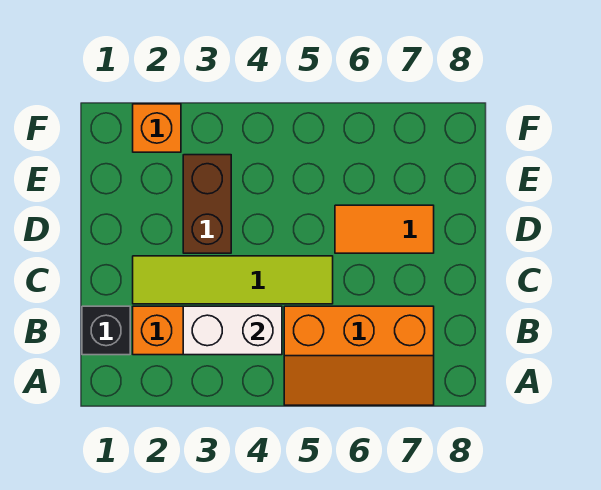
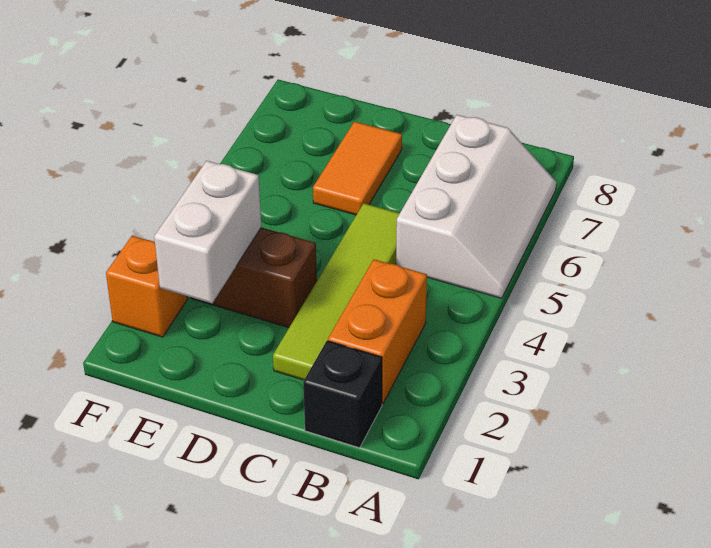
orange 2x3 slope [284,306,434,405] -> white 2x3 slope [396,115,556,298]
white 1x2 brick [183,306,282,355] -> white 1x2 brick moved to [154,161,262,303]

